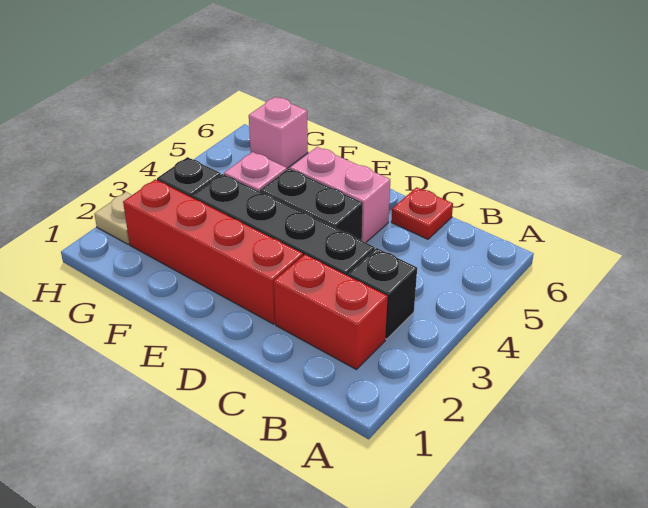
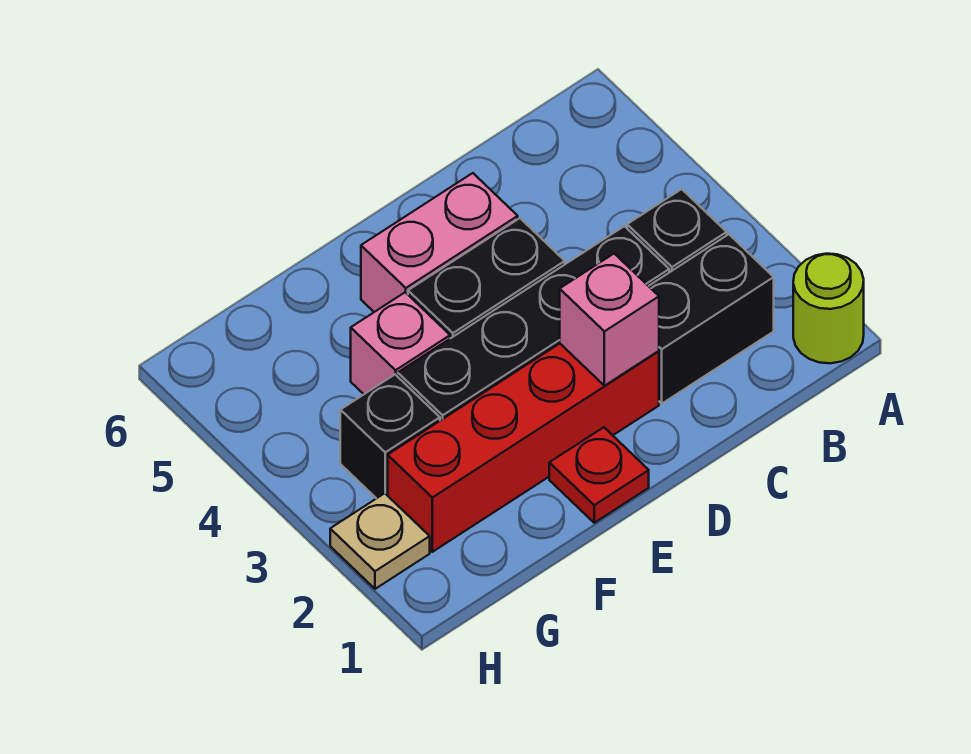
none -> lime 1x1 round brick [793,254,864,363]
red 1x2 brick [274,255,388,369] -> black 1x2 brick [649,234,774,403]
red 1x1 plate [391,187,453,239] -> red 1x1 plate moved to [549,427,649,523]
pink 1x1 brick [249,97,308,168] -> pink 1x1 brick moved to [560,254,659,386]

